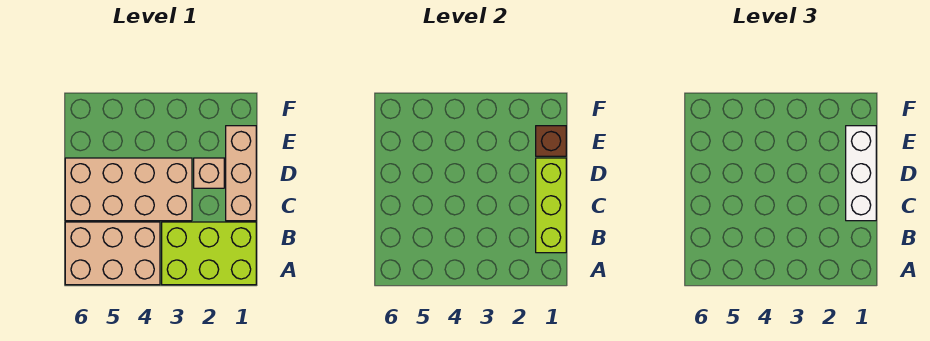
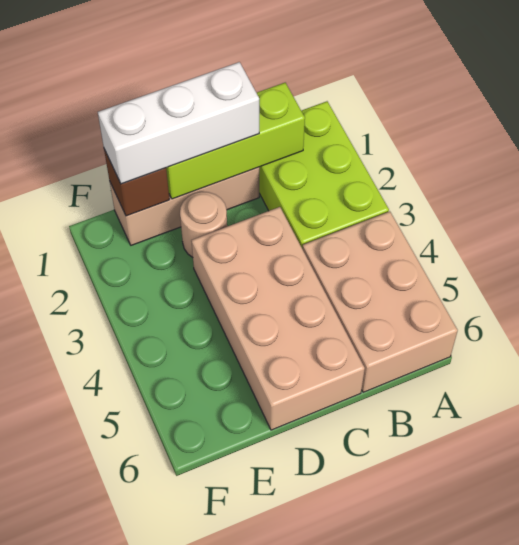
tan 1x1 brick [194,158,224,188] -> tan 1x1 round brick [180,192,227,257]

